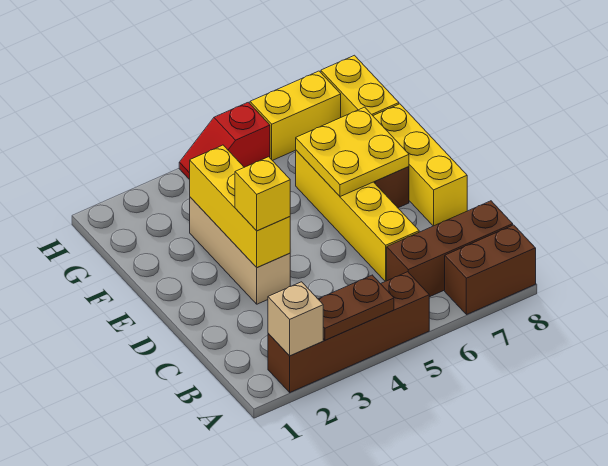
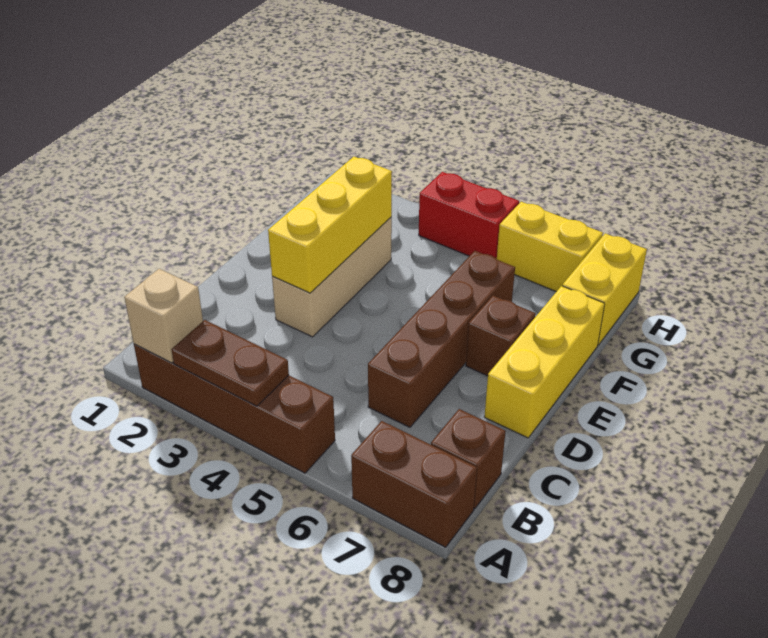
brown 1x3 brick [387,201,513,297] -> brown 1x1 brick [431,409,506,509]
yellow 1x4 brick [296,150,419,281] -> brown 1x4 brick [368,251,515,427]
yellow 1x1 brick [235,157,290,231] -> none
yellow 2x2 plate [296,107,409,197] -> none
red 1x2 slope [179,102,270,180] -> red 1x2 brick [419,172,519,259]

